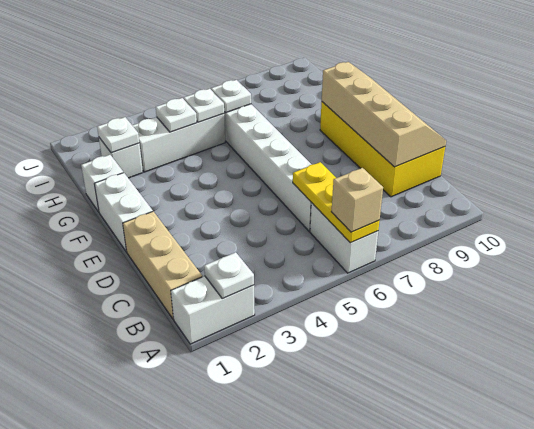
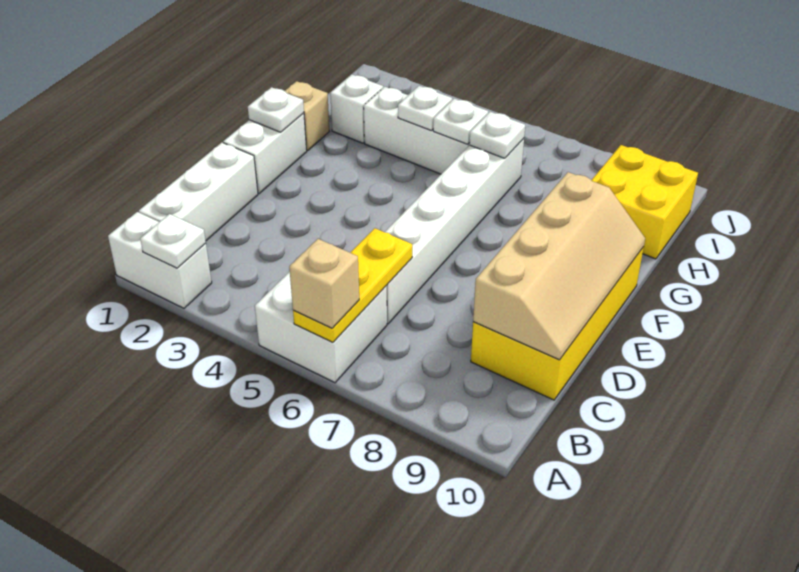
white 1x2 brick [310,203,378,273] -> white 2x2 brick [255,272,387,383]
tan 1x3 brick [123,211,202,319] -> white 1x3 brick [139,143,258,241]
white 1x1 brick [81,155,123,212] -> tan 1x1 brick [285,81,329,151]
white 1x1 plate [97,117,139,153] -> white 1x1 plate moved to [248,87,304,132]
none -> yellow 2x2 brick [591,145,698,259]

